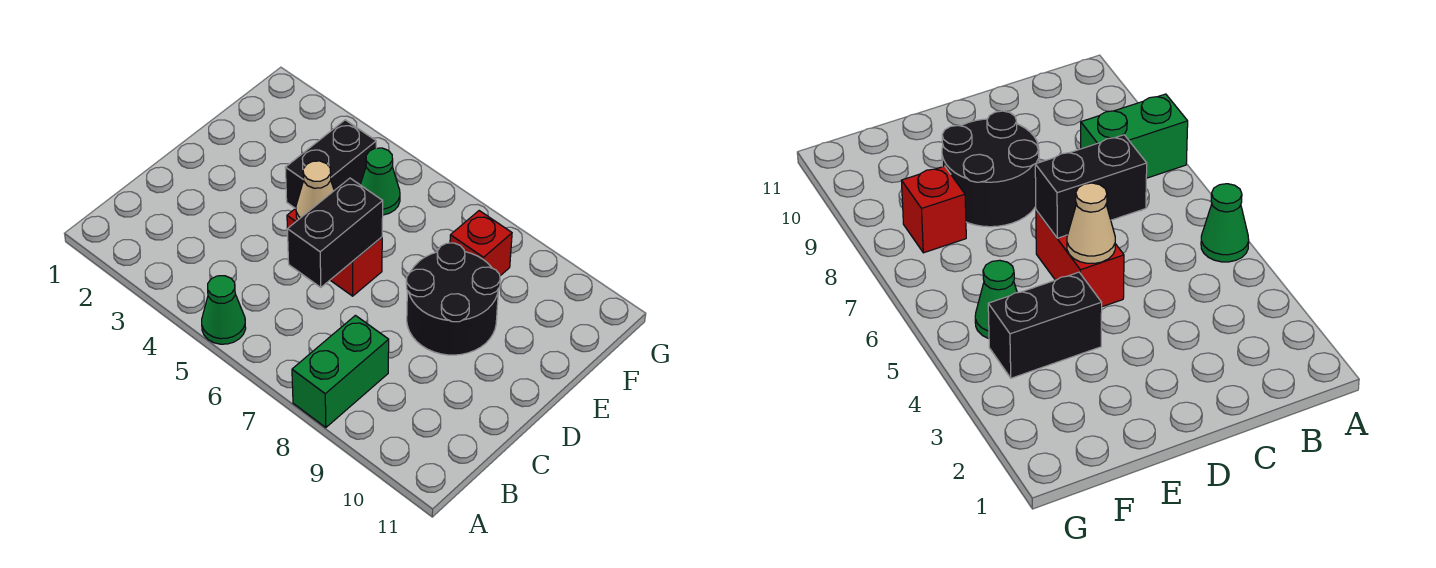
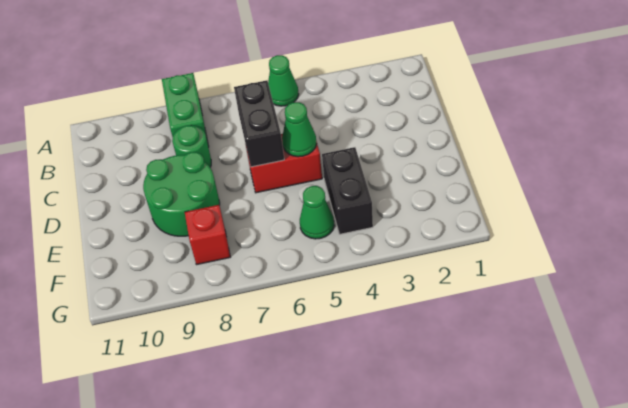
none -> green 1x1 round brick [172,125,211,167]
tan 1x1 cone [296,161,334,220] -> green 1x1 cone [282,102,316,157]
black 2x2 round brick [406,243,500,355] -> green 2x2 round brick [143,152,220,236]

